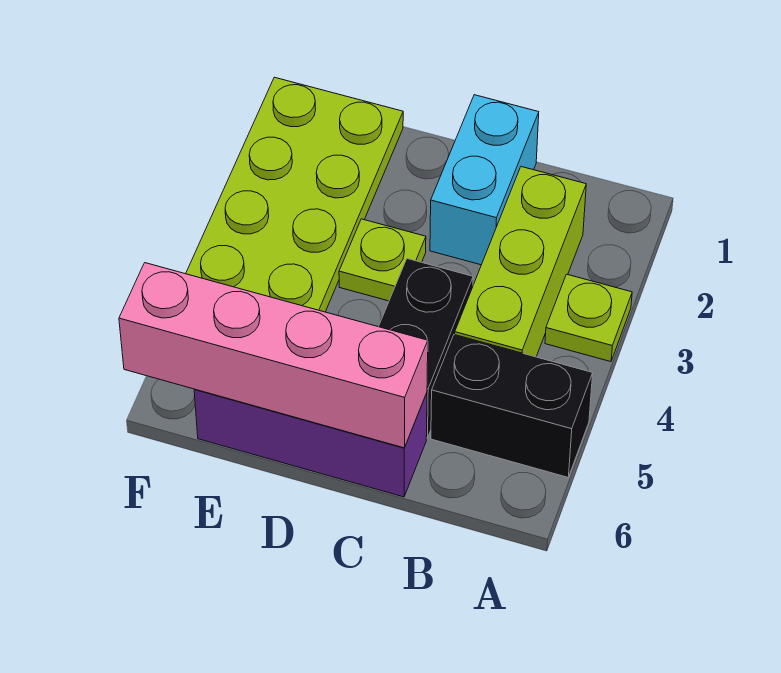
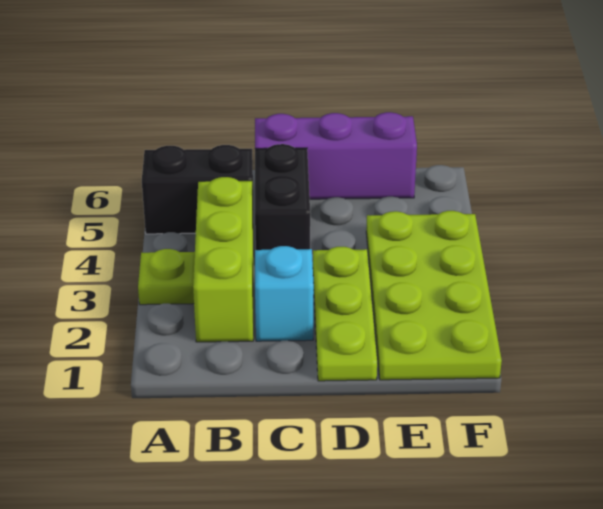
cyan 1x2 brick [430,95,539,265] -> cyan 1x1 brick [255,246,314,341]
pink 1x4 brick [119,263,428,448] -> none
lime 1x1 plate [339,219,426,301] -> lime 1x3 plate [313,247,377,381]

